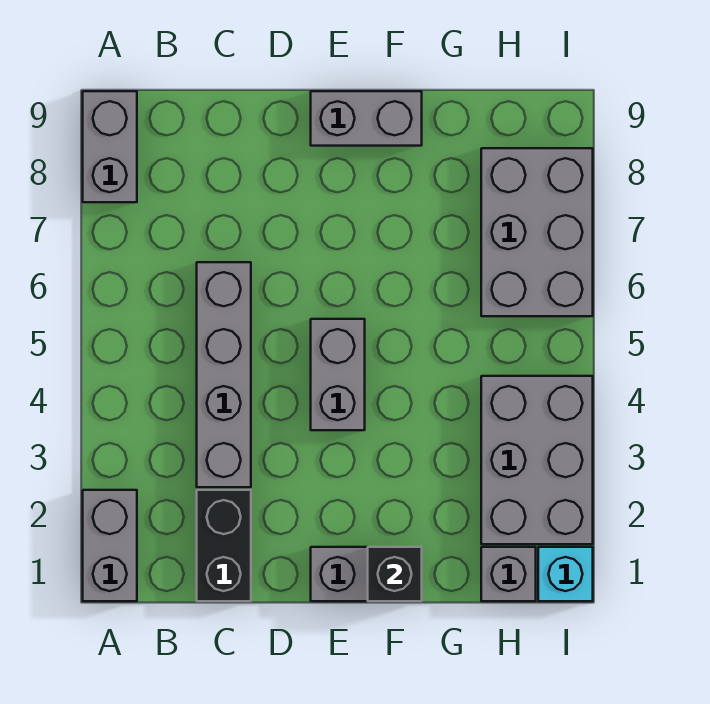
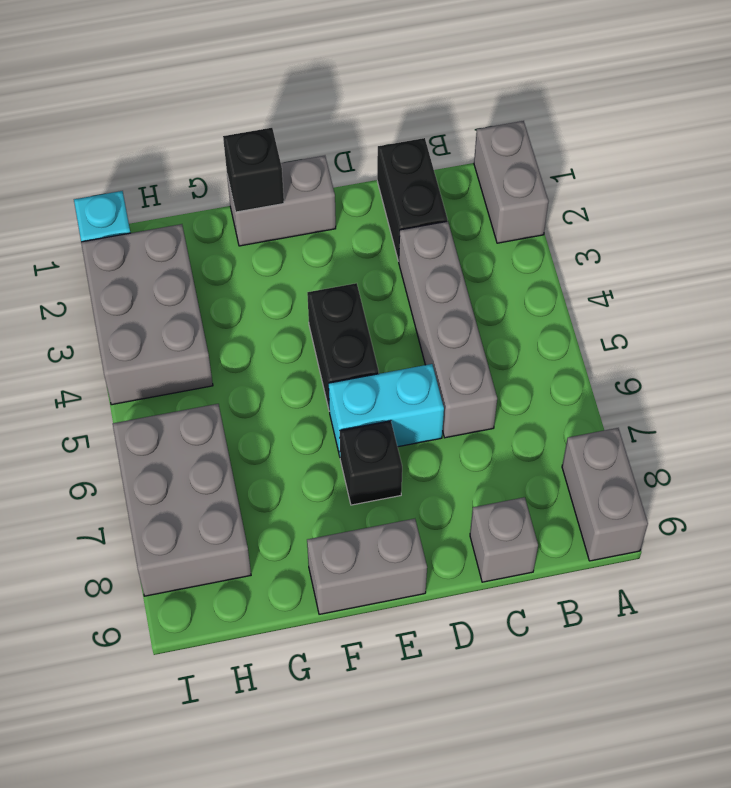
none -> cyan 1x2 brick [329,364,444,456]
grey 1x2 brick [311,319,365,430] -> black 1x2 brick [307,283,379,411]
none -> black 1x1 brick [340,421,402,505]
grey 1x1 brick [481,547,536,601] -> grey 1x1 brick moved to [470,497,538,582]

